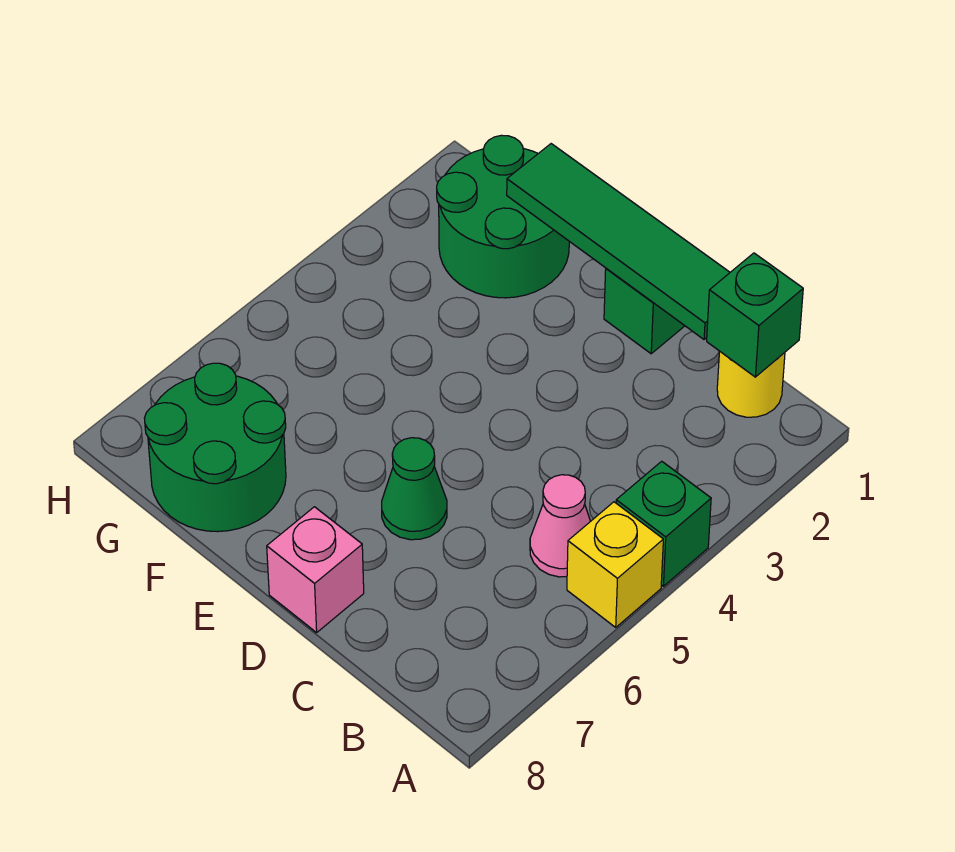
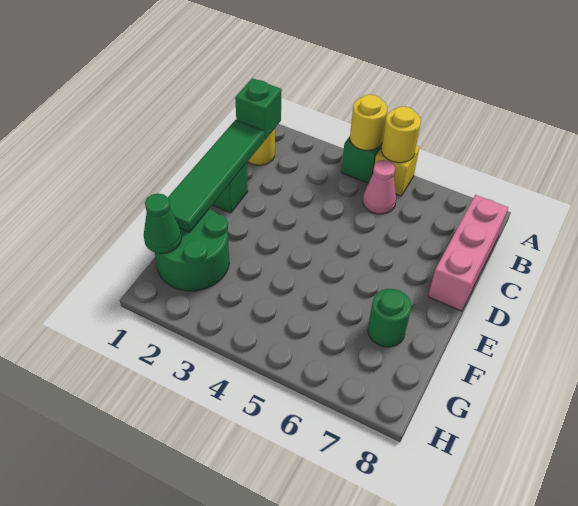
none -> yellow 1x1 round brick [350,94,387,150]
none -> yellow 1x1 round brick [381,106,421,163]
green 1x1 cone [382,438,447,540] -> green 1x1 cone moved to [144,193,182,253]
pink 1x1 brick [267,507,364,632] -> pink 1x3 brick [428,195,508,311]
green 2x2 round brick [144,363,286,532] -> green 1x1 round brick [368,289,412,347]

